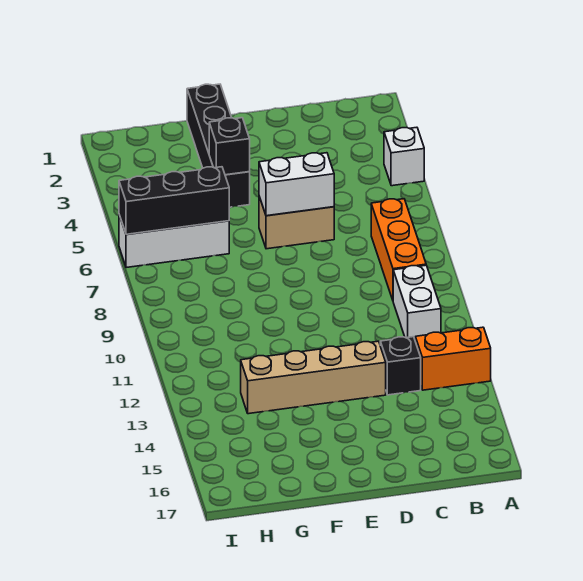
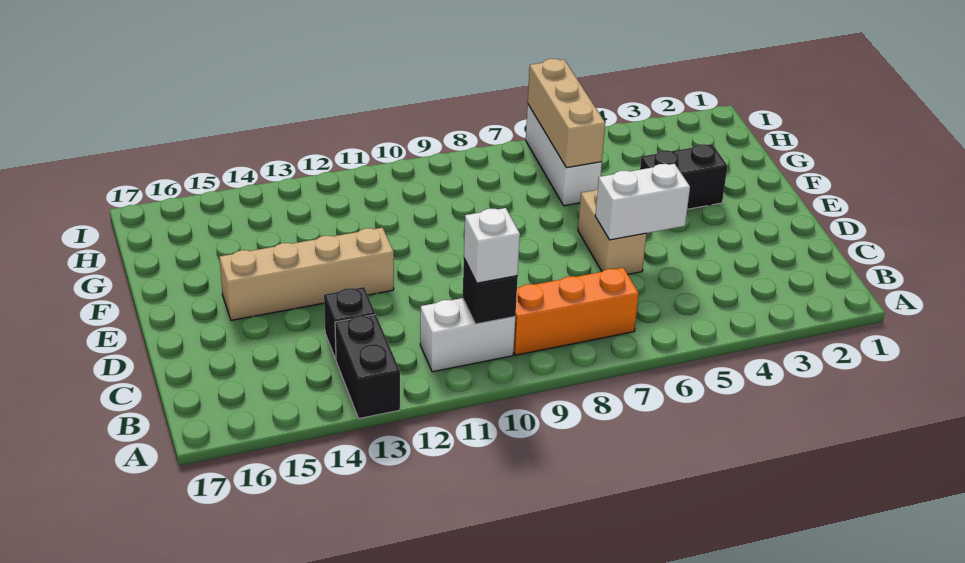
white 1x1 brick [384,127,424,186] -> white 1x1 brick moved to [464,208,520,283]
orange 1x2 brick [415,327,491,390] -> black 1x2 brick [335,314,400,418]
white 1x2 brick [259,153,334,216] -> white 1x2 brick turned to [595,164,690,240]
tan 1x4 brick [241,341,386,414] -> tan 1x4 brick turned to [219,228,394,320]
black 1x4 brick [187,84,250,207] -> black 1x2 brick [640,144,728,209]
black 1x1 brick [209,118,250,175] -> black 1x1 brick moved to [463,259,518,324]
black 1x3 brick [119,167,229,234] -> tan 1x3 brick [528,59,605,168]

